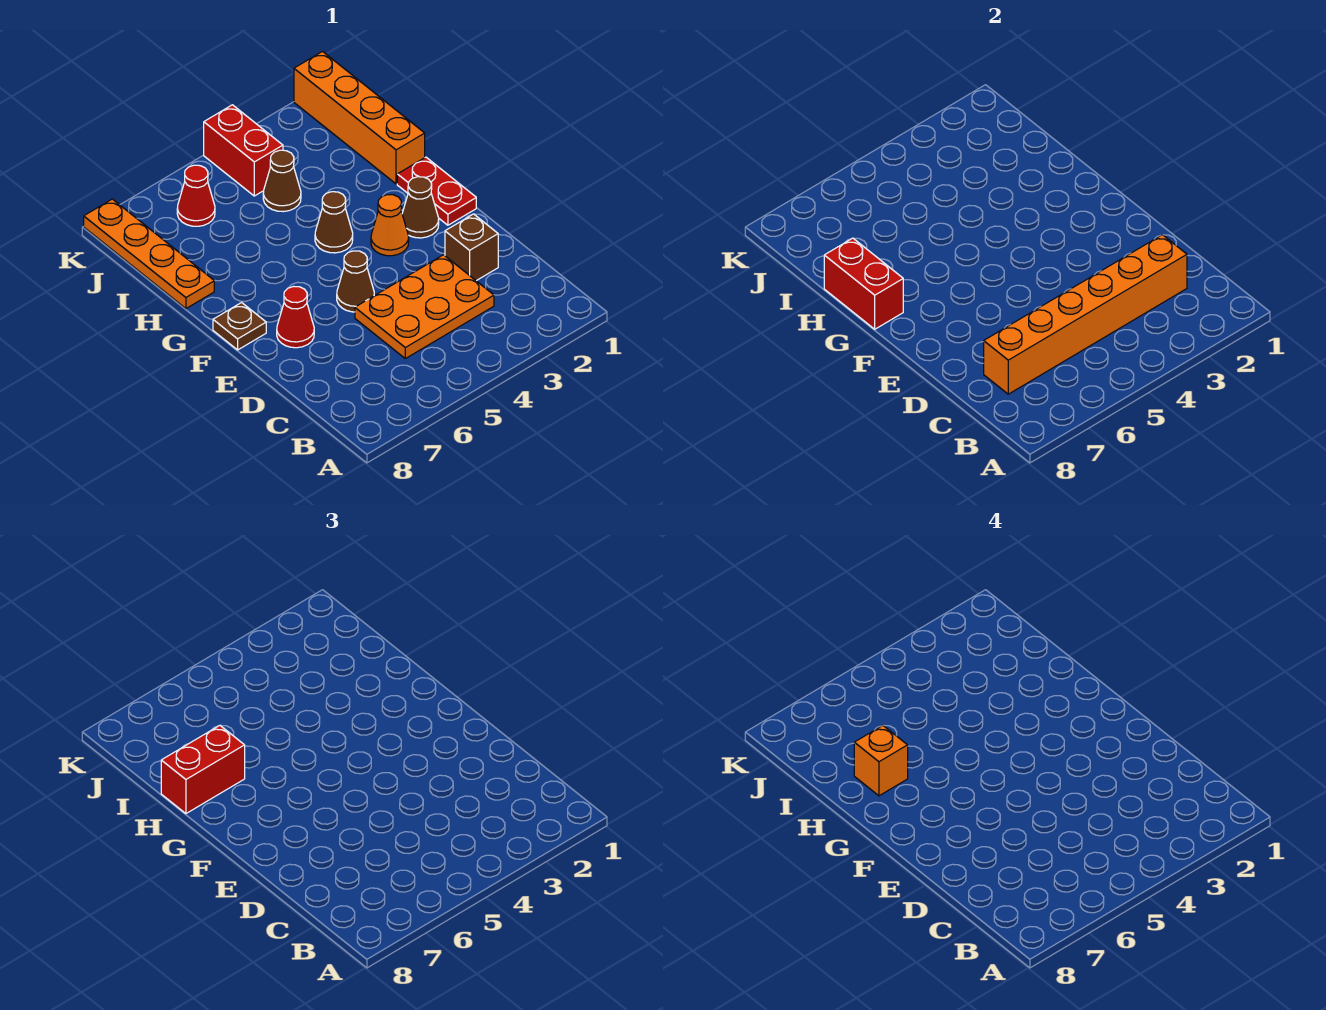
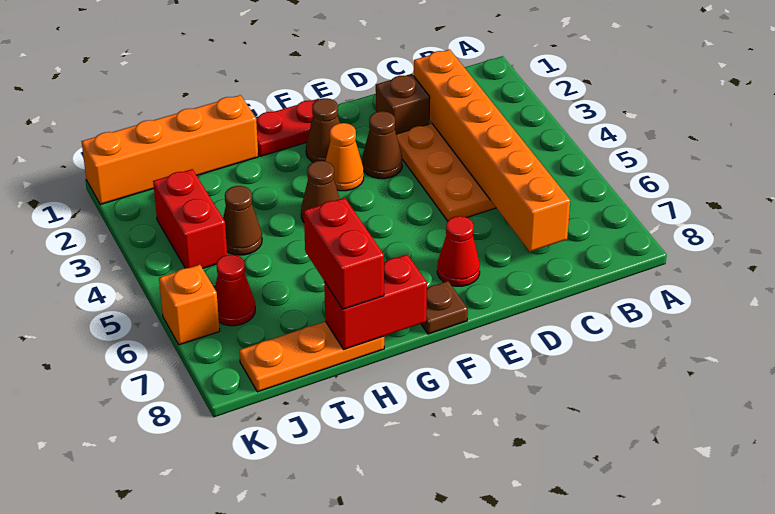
brown 1x1 cone [337,251,374,312] -> brown 1x1 cone moved to [362,111,402,179]
orange 1x1 brick [854,725,908,796] -> orange 1x1 brick moved to [159,265,220,345]
orange 1x4 plate [84,199,214,309] -> orange 1x3 plate [239,321,384,392]
red 1x2 brick [204,105,283,196] -> red 1x2 brick turned to [153,169,227,268]

